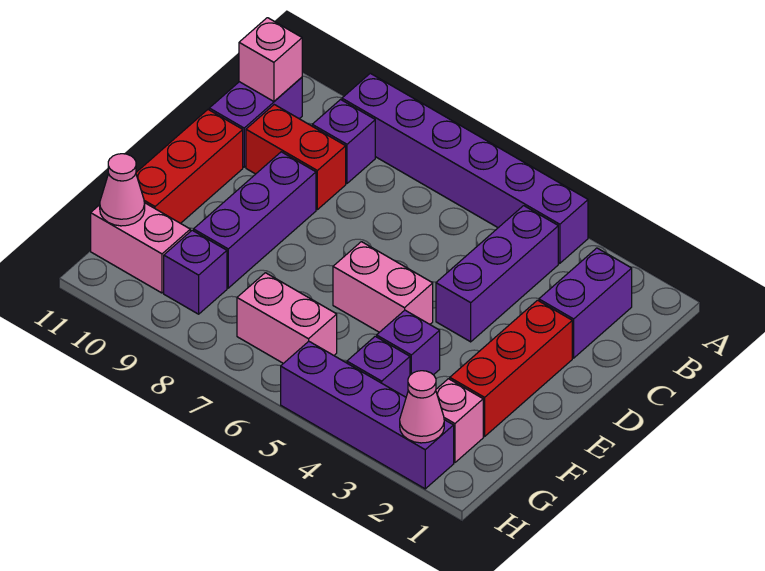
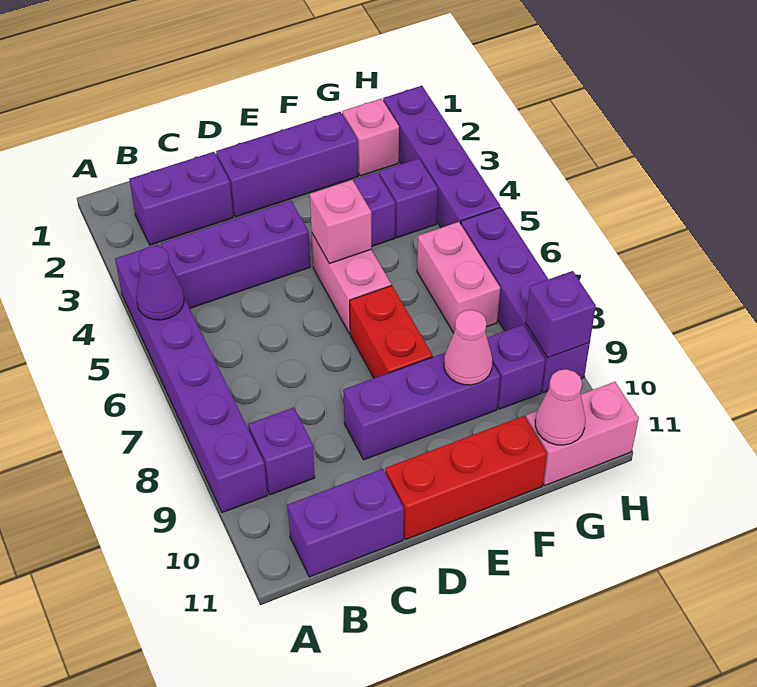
none -> purple 1x1 cone [136,246,184,320]
pink 1x1 brick [239,18,302,101] -> pink 1x1 brick moved to [310,180,371,263]
red 1x2 brick [246,105,346,210] -> red 1x2 brick moved to [350,286,433,378]
red 1x3 brick [450,300,572,436] -> purple 1x3 brick [216,112,358,217]
pink 1x2 brick [91,203,190,293] -> pink 1x2 brick turned to [526,382,639,485]
pink 1x1 cone [400,371,444,443] -> pink 1x1 cone moved to [444,310,492,385]
none -> purple 1x4 brick [461,207,590,393]
none -> purple 1x1 brick [526,271,596,358]

